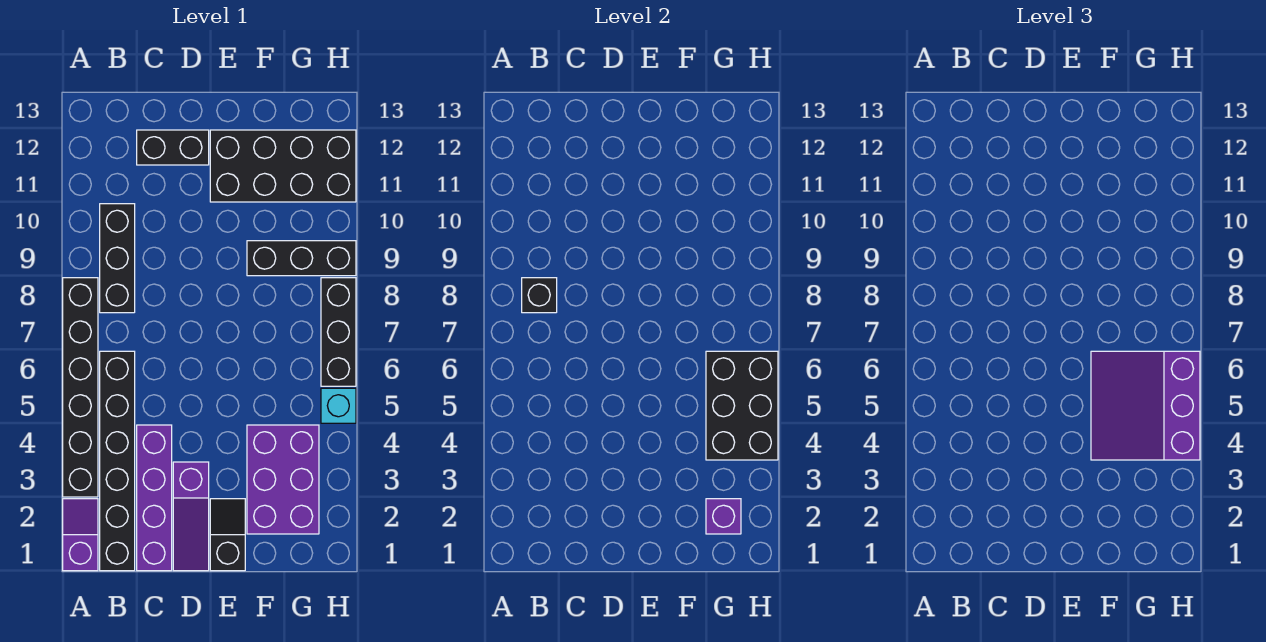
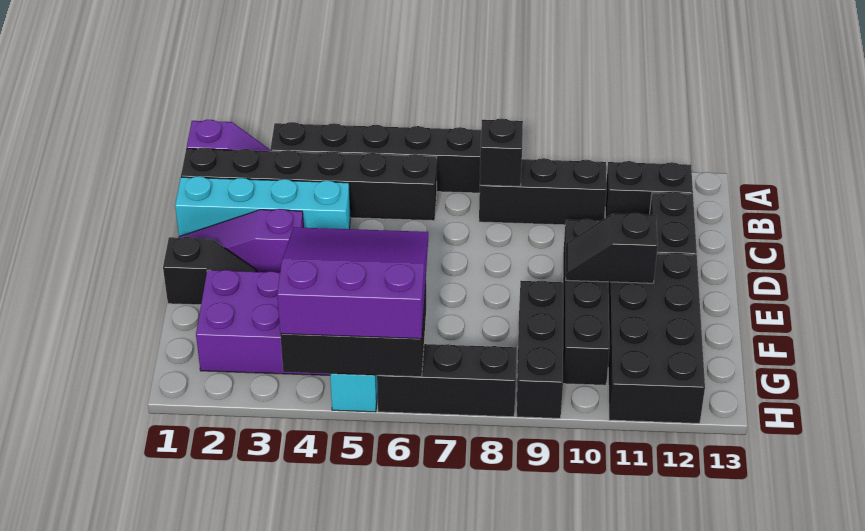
none -> black 1x2 brick [605,161,693,218]
purple 1x4 brick [137,425,172,571] -> cyan 1x4 brick [175,176,351,236]
none -> black 1x4 brick [563,219,610,385]
none -> black 1x2 slope [566,213,658,283]
purple 1x1 brick [706,499,741,534] -> none

